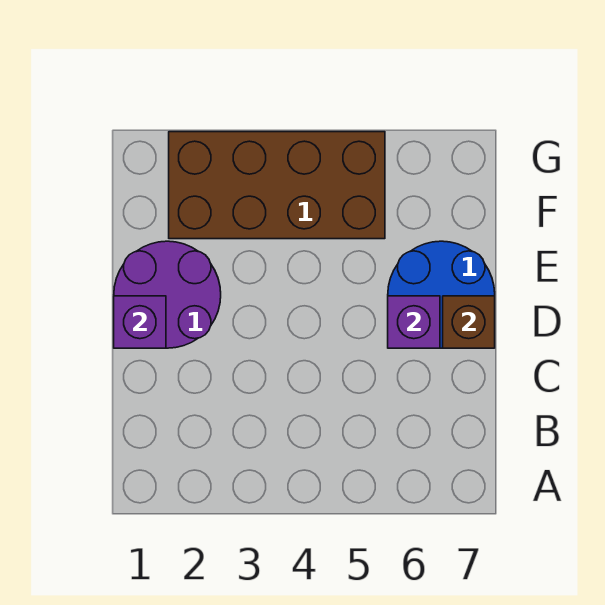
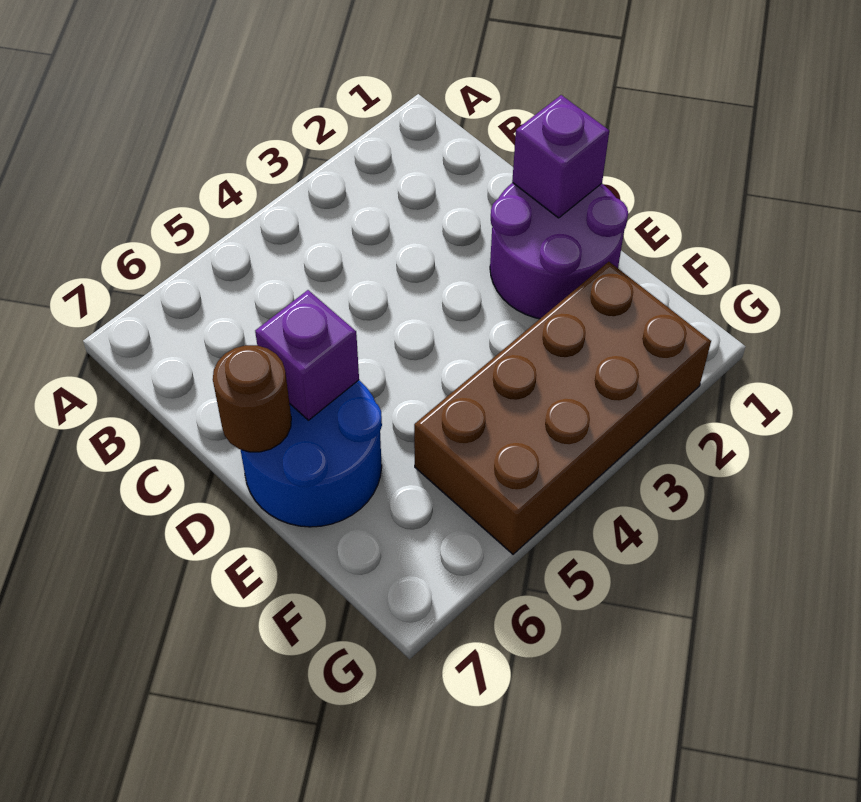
brown 1x1 brick [443,296,495,348] -> brown 1x1 round brick [213,345,291,452]

